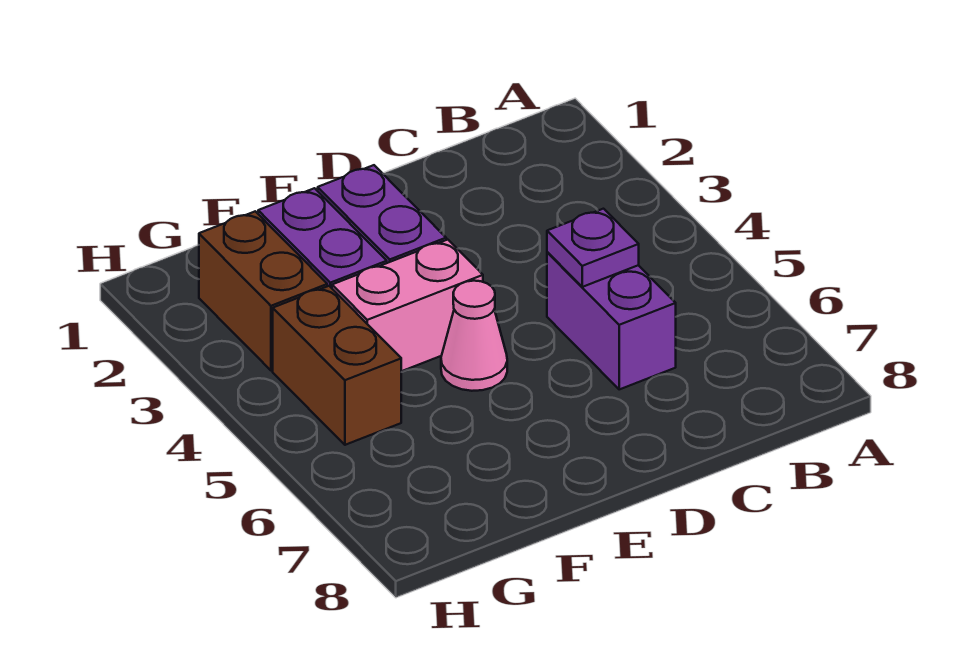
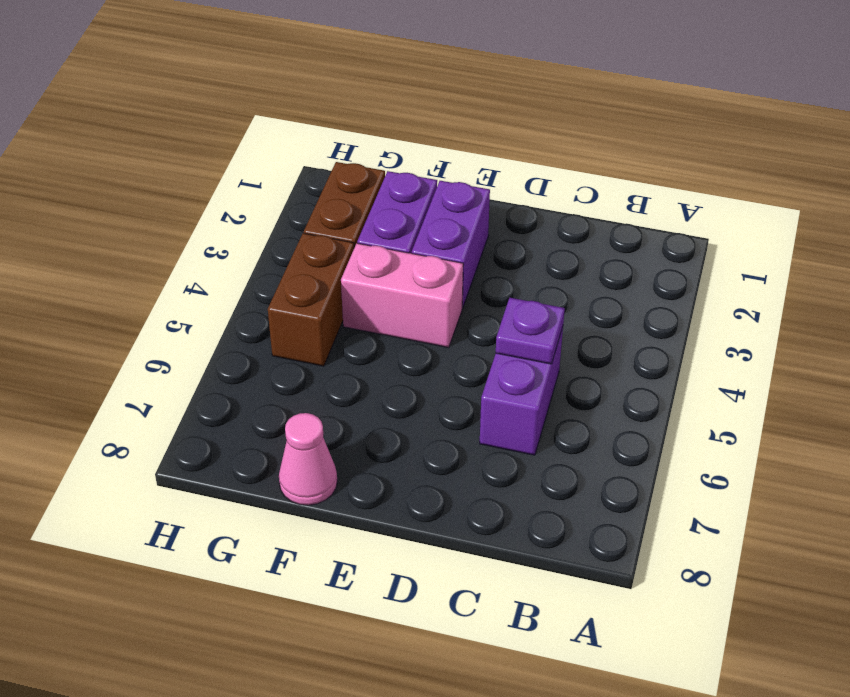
pink 1x1 cone [441,281,507,391] -> pink 1x1 cone moved to [279,413,337,505]

